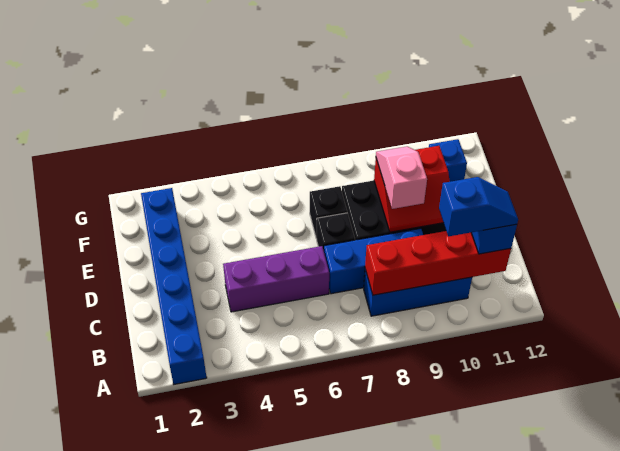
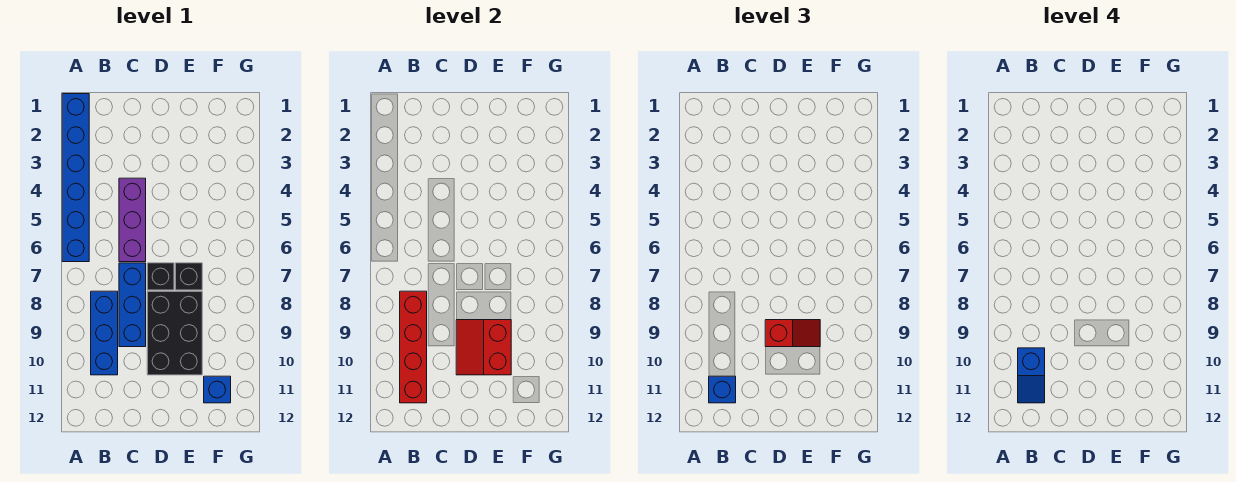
blue 1x6 brick [141,188,207,384] -> blue 1x6 brick turned to [62,94,89,262]
pink 1x2 slope [376,146,427,209] -> red 1x2 slope [765,320,820,347]

